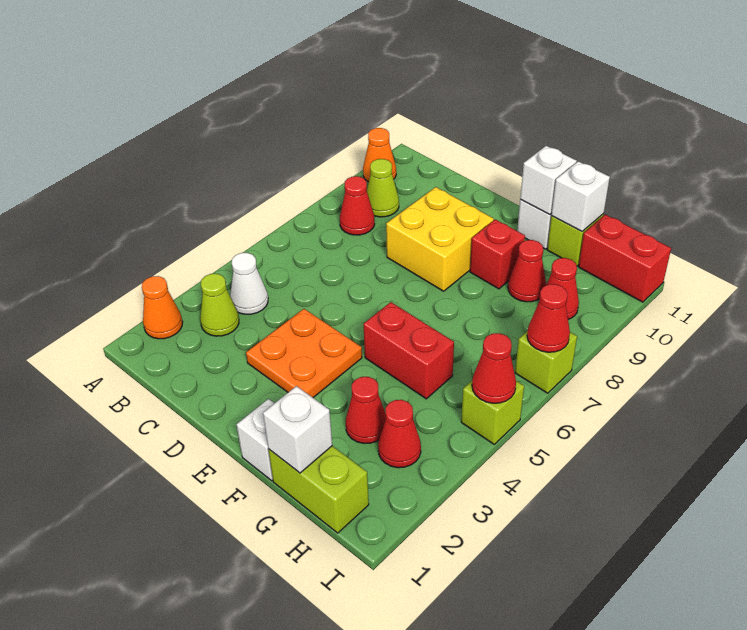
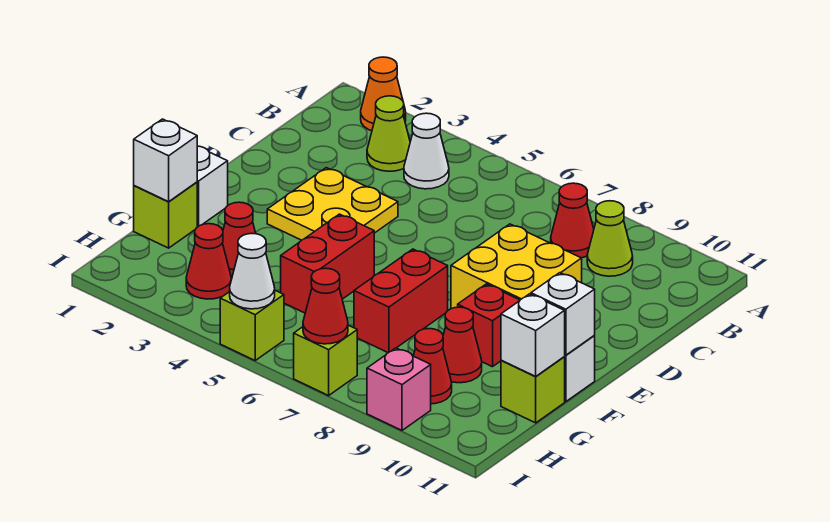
orange 1x1 cone [363,128,396,182] -> none
orange 2x2 plate [246,309,362,397] -> yellow 2x2 plate [267,168,398,240]
lime 1x2 brick [268,446,369,533] -> lime 1x1 brick [134,182,197,248]
red 1x2 brick [579,214,671,302] -> red 1x2 brick moved to [354,249,448,353]
red 1x1 cone [472,333,516,403] -> white 1x1 cone [229,234,275,309]
none -> pink 1x1 brick [367,348,431,430]

